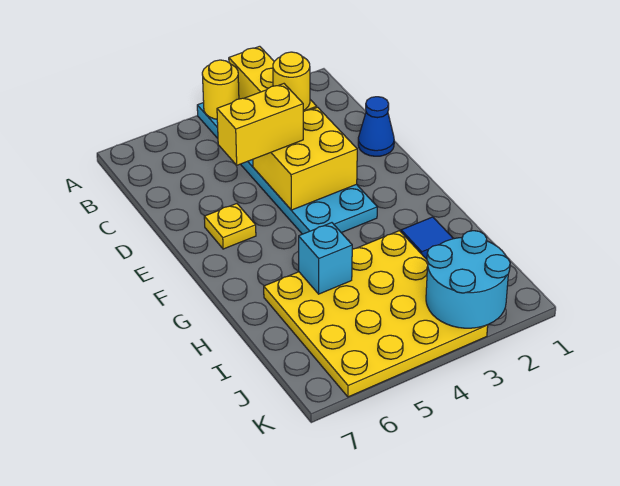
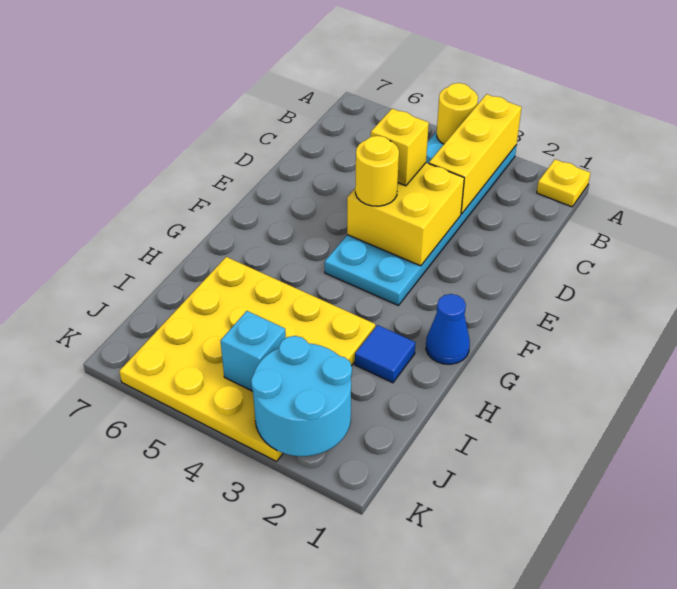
yellow 1x1 round brick [273,52,310,111] -> yellow 1x1 round brick moved to [355,136,399,206]
blue 1x1 cone [358,97,394,156] -> blue 1x1 cone moved to [426,294,470,364]
yellow 1x2 brick [217,84,303,165] -> yellow 1x1 brick [371,109,429,186]
yellow 1x1 plate [204,204,256,249] -> yellow 1x1 plate moved to [537,159,590,207]
cyan 1x1 brick [299,223,352,294] -> cyan 1x1 brick moved to [221,311,286,391]

